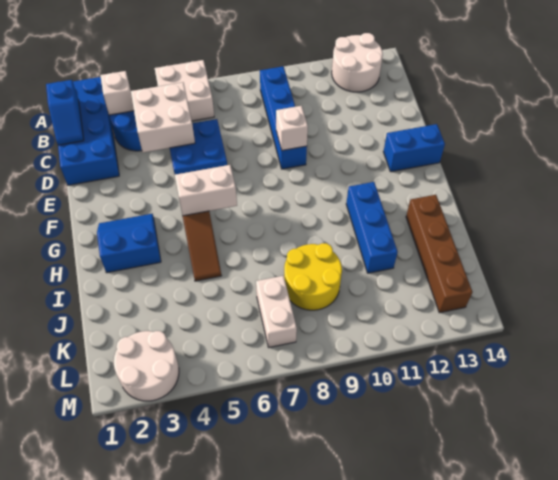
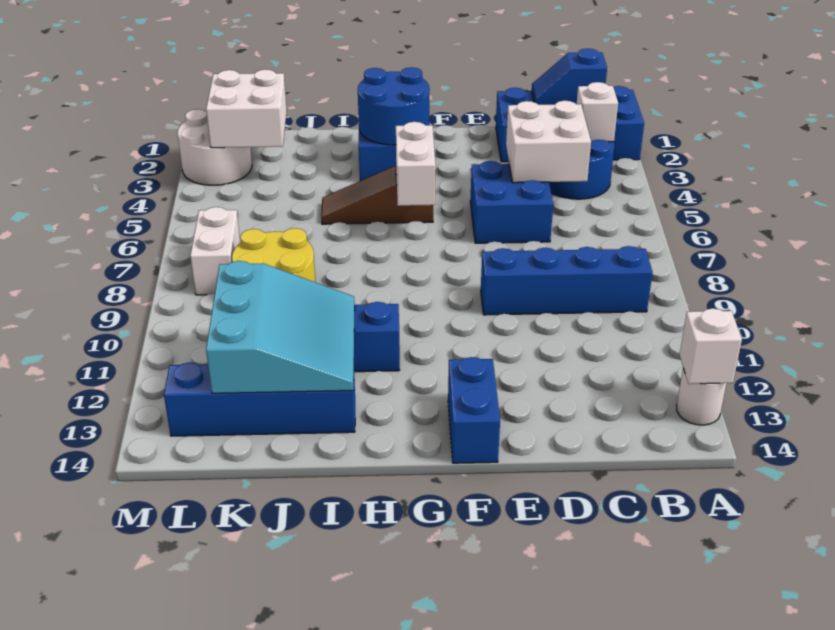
white 2x2 brick [155,60,214,121] -> white 2x2 brick moved to [206,69,287,148]
white 2x2 round brick [332,33,383,92] -> white 1x1 round brick [677,368,726,425]
white 1x1 brick [276,106,308,150] -> white 1x1 brick moved to [680,308,742,384]
none -> blue 2x2 round brick [358,67,430,145]
none -> cyan 3x3 slope [206,261,355,393]
brown 1x4 brick [406,195,472,313] -> blue 1x4 brick [164,363,355,436]
white 1x2 brick [256,276,297,347] -> white 1x2 brick turned to [190,207,240,295]

